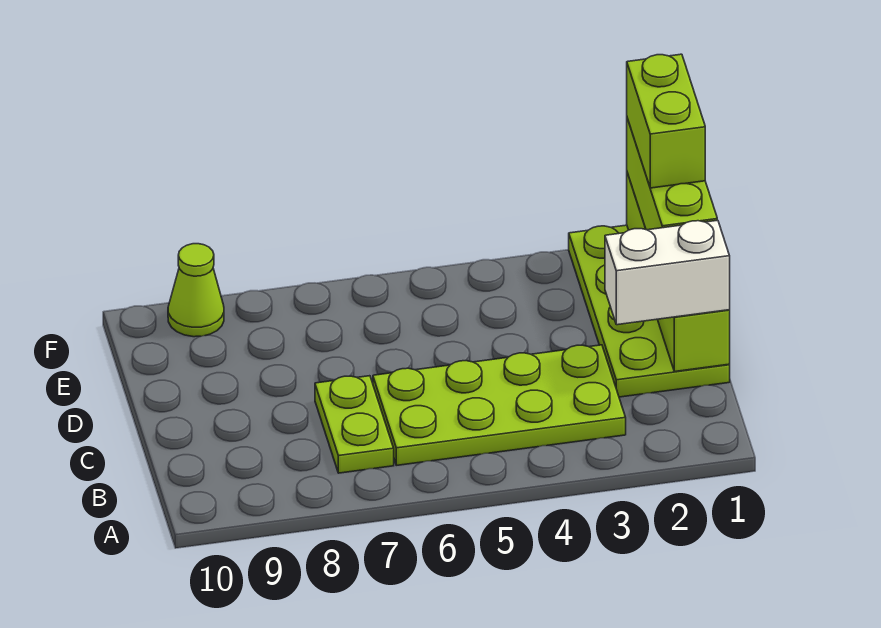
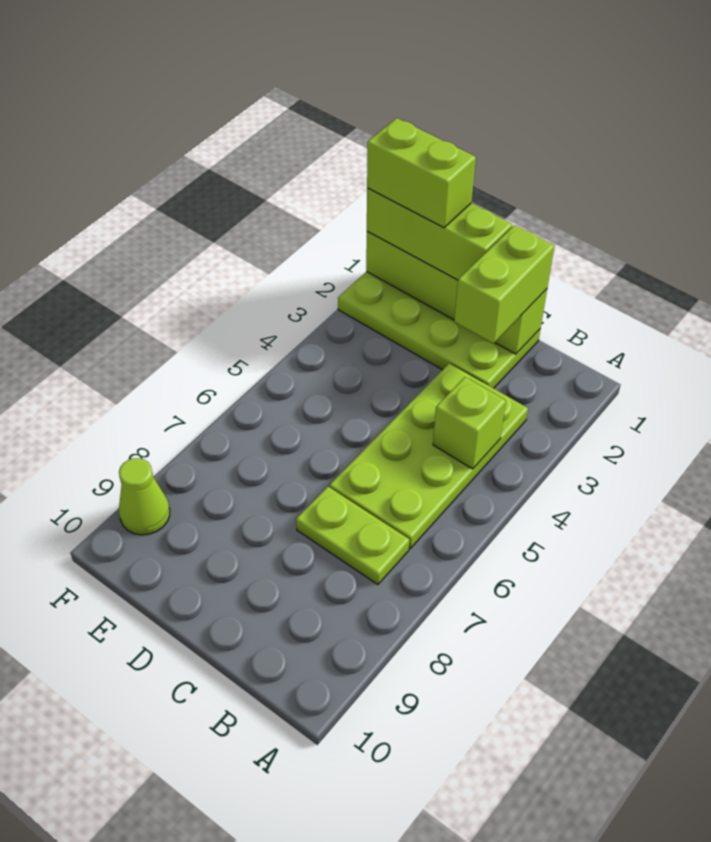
none -> lime 1x1 brick [433,377,506,469]
white 1x2 brick [605,220,730,325] -> lime 1x2 brick [454,225,555,343]

